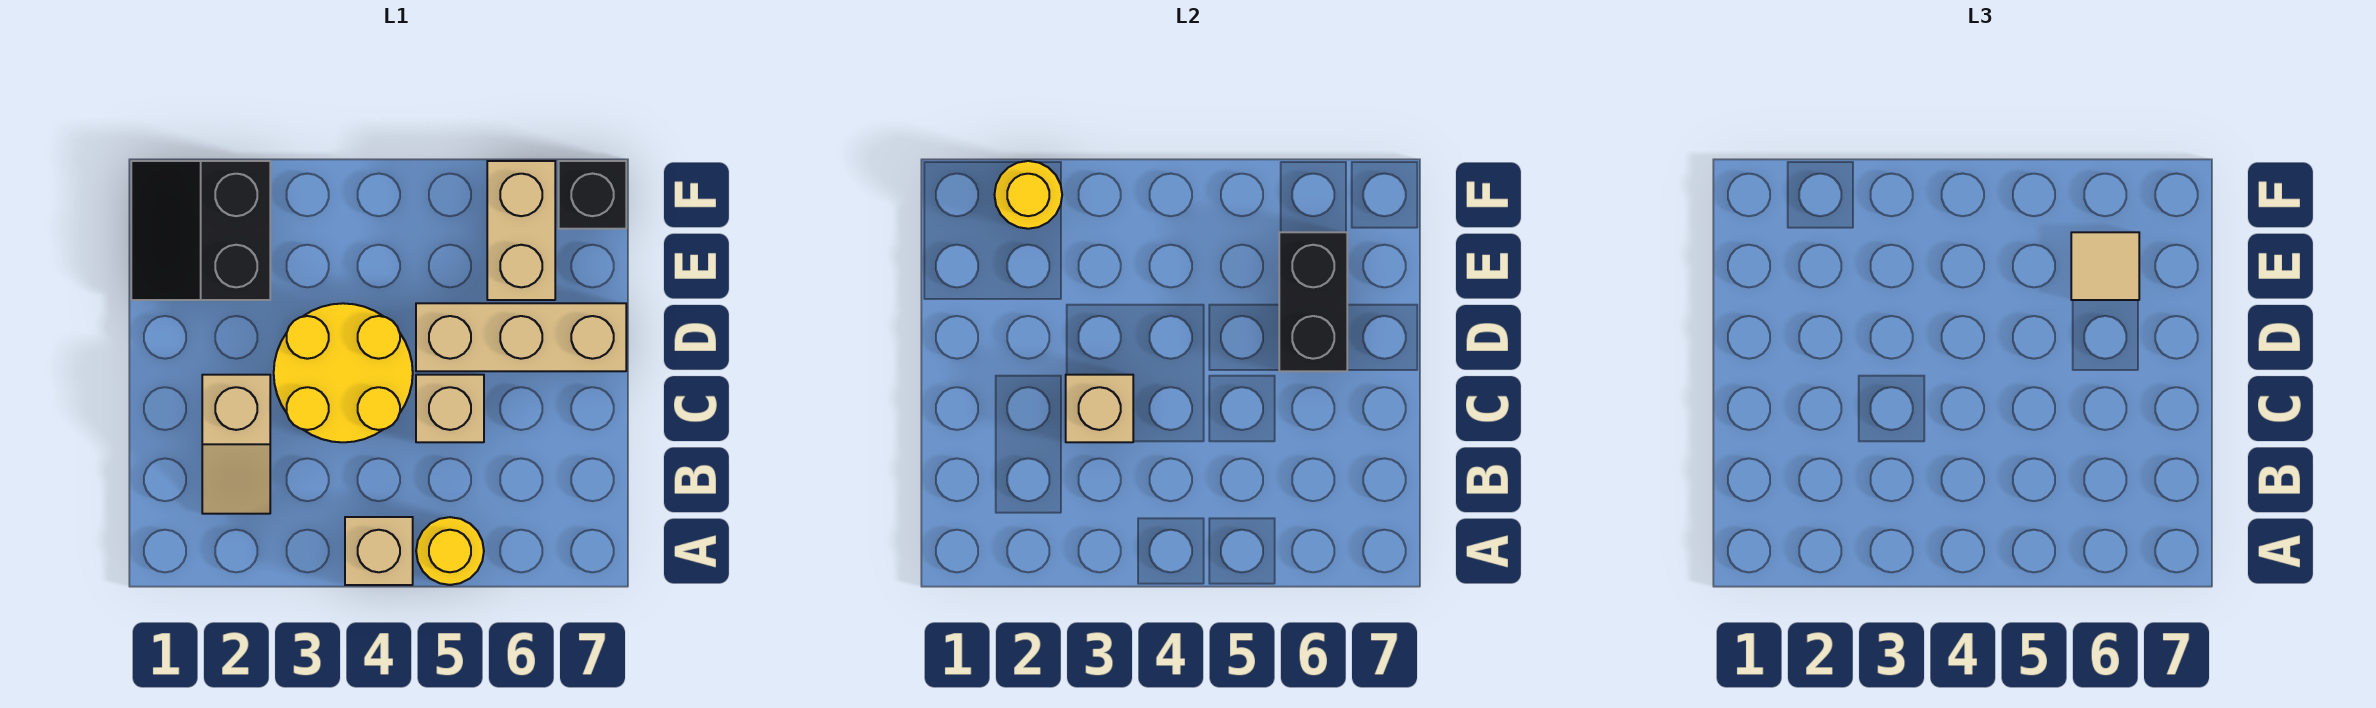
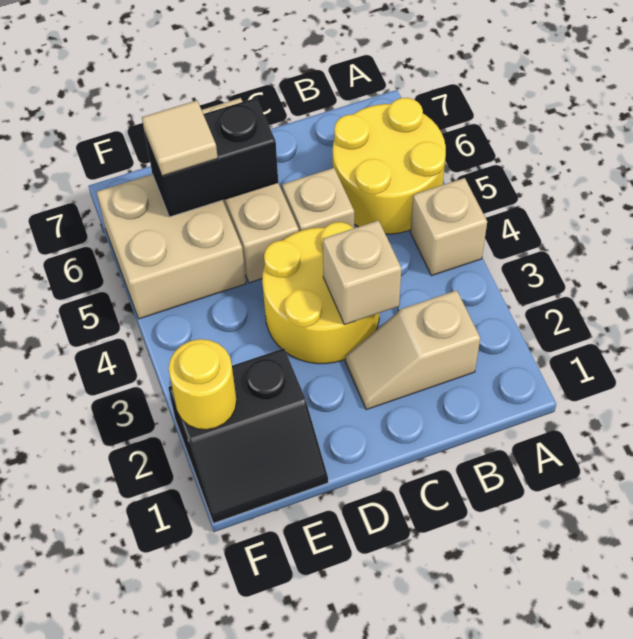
yellow 1x1 round brick [416,517,484,585] -> yellow 2x2 round brick [333,98,446,234]
tan 1x2 slope [202,375,270,514] -> tan 1x2 slope turned to [345,290,480,410]
tan 1x2 brick [487,161,555,300] -> tan 2x2 brick [97,174,246,319]
black 1x1 brick [559,161,626,229] -> none

